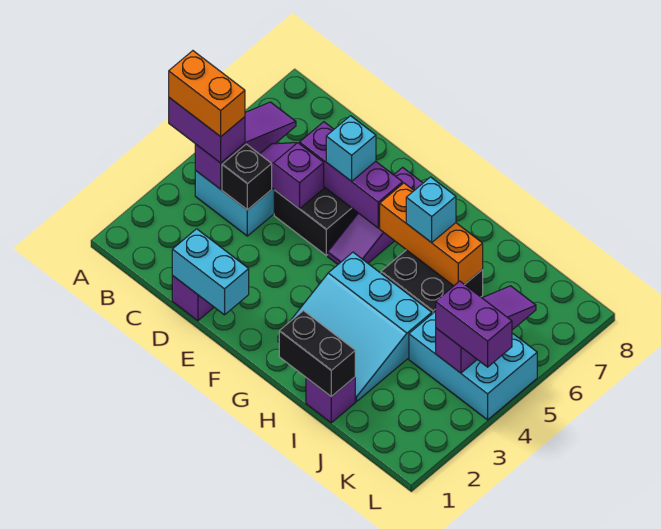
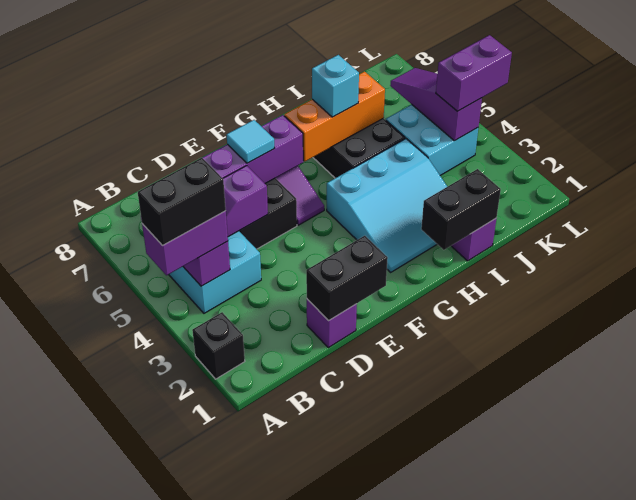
orange 1x2 brick [169,51,245,137] -> black 1x2 brick [138,158,226,246]
black 1x1 brick [222,144,272,210] -> black 1x1 brick moved to [192,312,245,379]
cyan 1x2 brick [172,229,249,315] -> black 1x2 brick [306,236,388,321]
cyan 1x1 brick [326,116,376,181] -> cyan 1x1 tile [227,120,275,163]
cyan 2x3 brick [409,311,537,420] -> cyan 2x2 brick [386,105,478,175]

